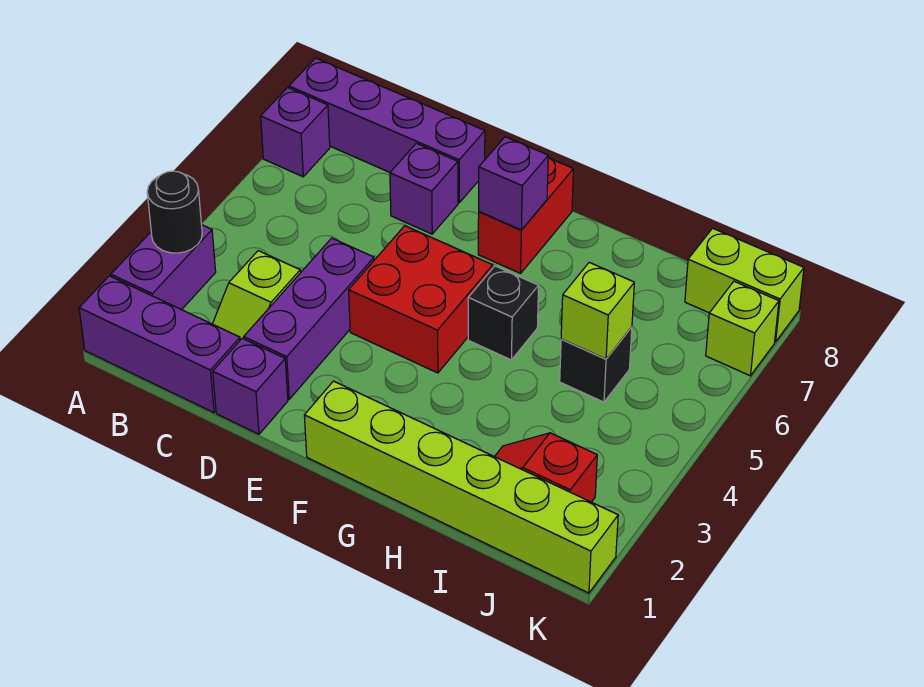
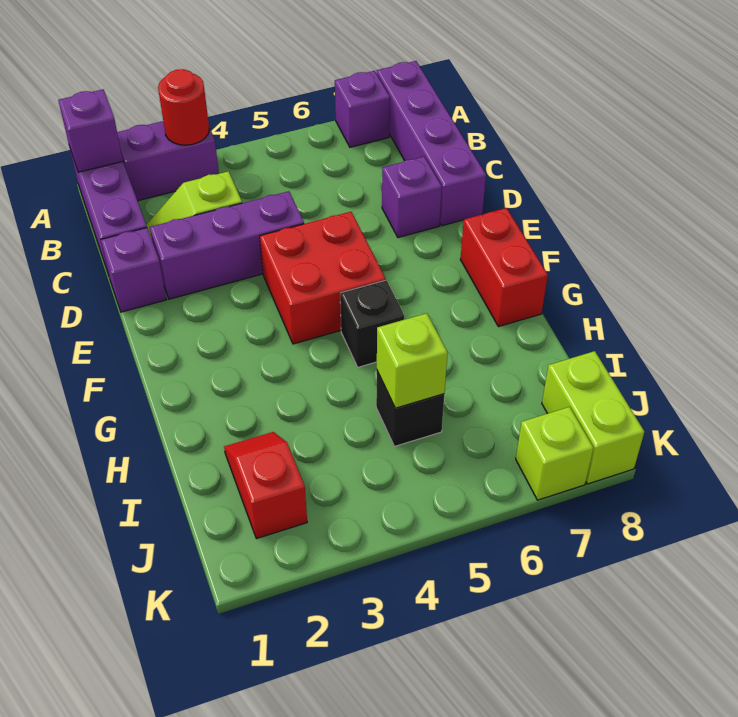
black 1x1 round brick [147,171,202,253] -> red 1x1 round brick [158,69,209,145]
lime 1x6 brick [304,381,618,593] -> none
red 1x2 brick [478,158,573,273] -> red 1x2 brick turned to [460,208,548,327]
purple 1x1 brick [479,137,548,230] -> purple 1x1 brick moved to [58,89,123,172]

